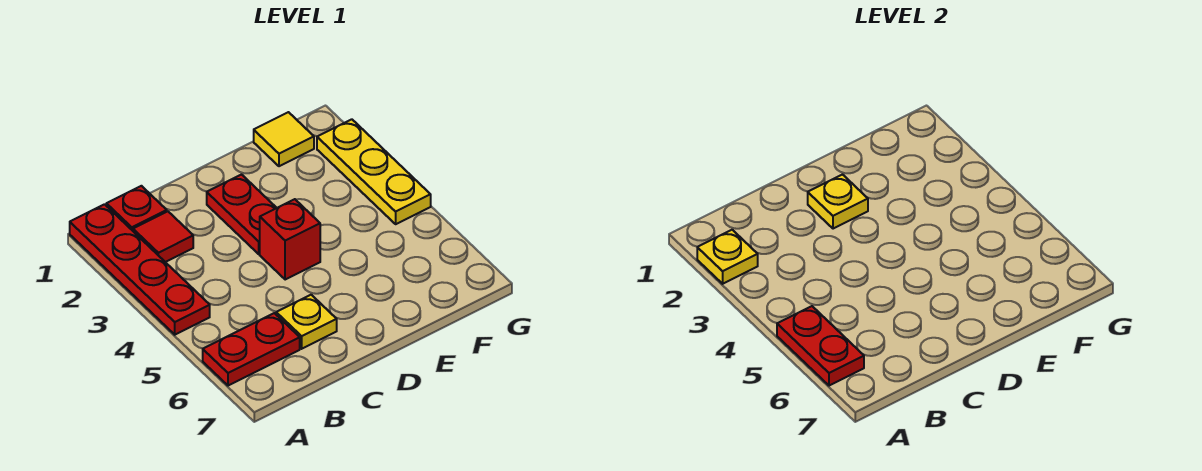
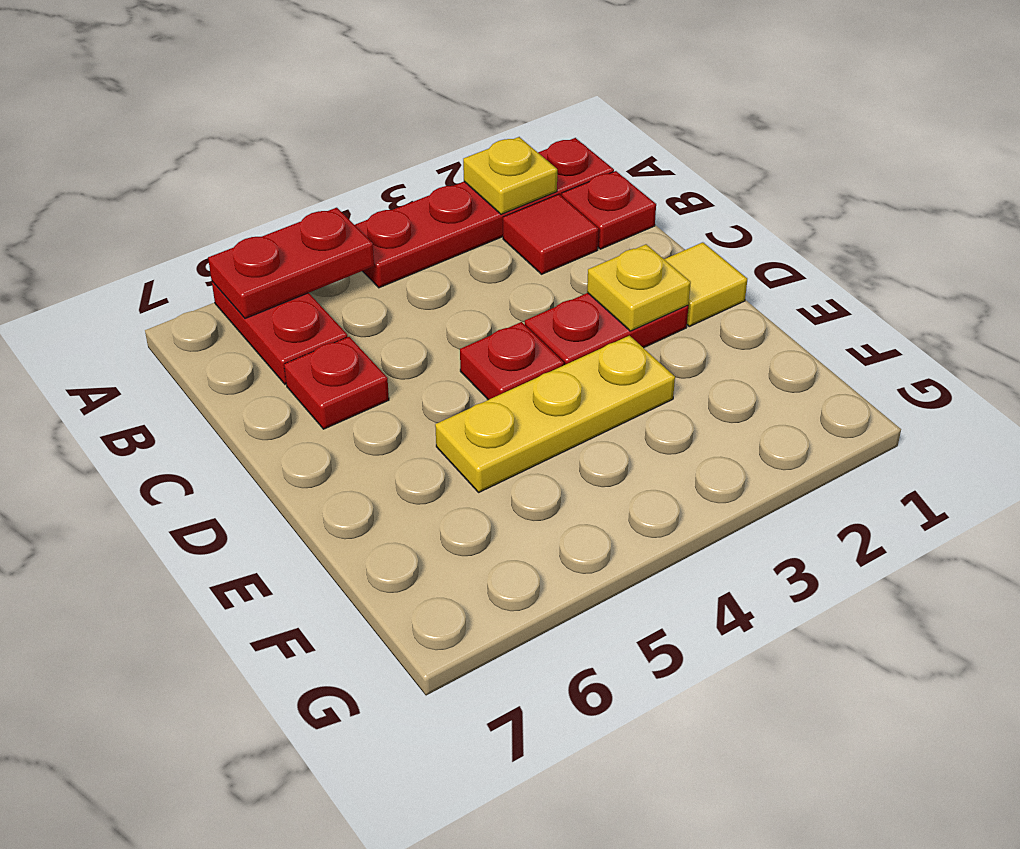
yellow 1x1 plate [276,295,337,349] -> red 1x1 plate [284,337,389,429]
red 1x1 brick [260,199,320,280] -> red 1x1 plate [460,322,564,400]
yellow 1x1 tile [254,112,314,166] -> yellow 1x1 tile moved to [664,242,747,326]
yellow 1x3 plate [317,119,431,224] -> yellow 1x3 plate moved to [435,336,675,492]

